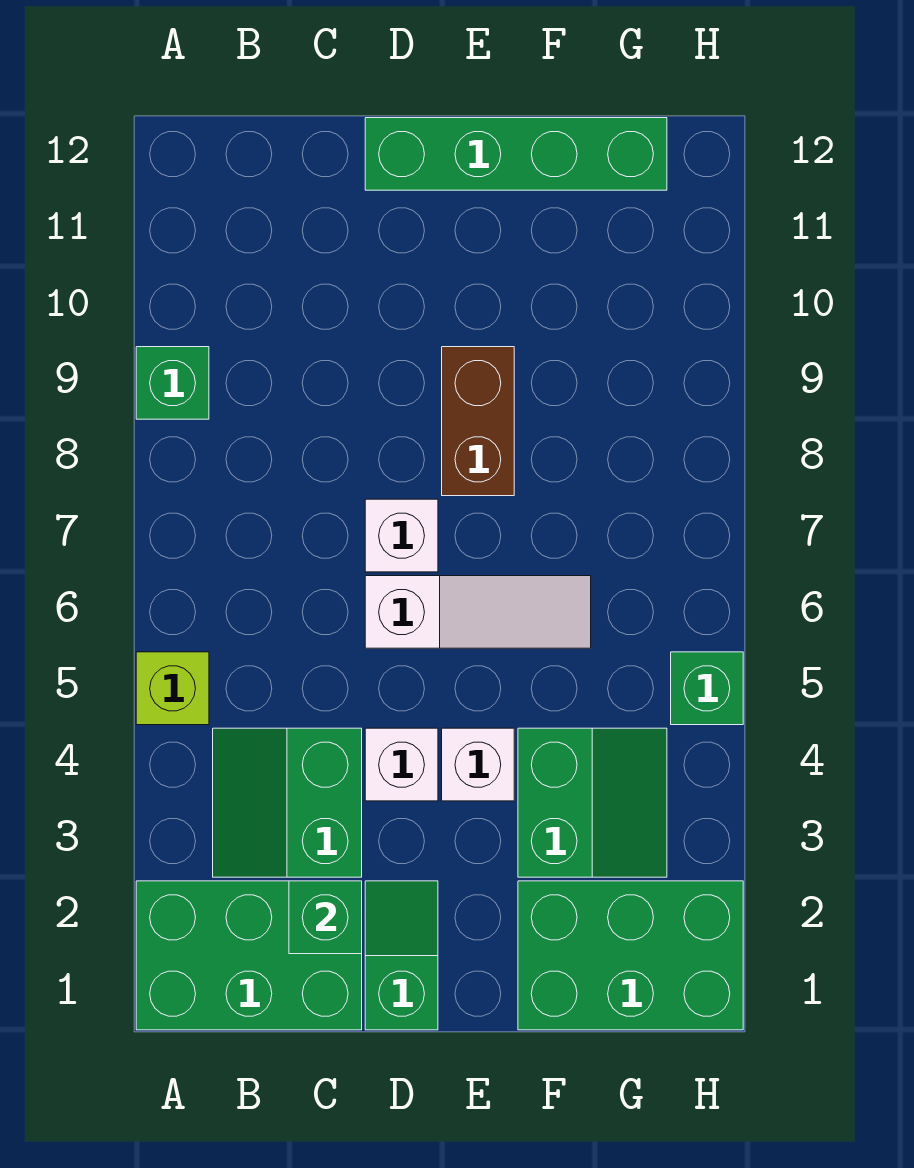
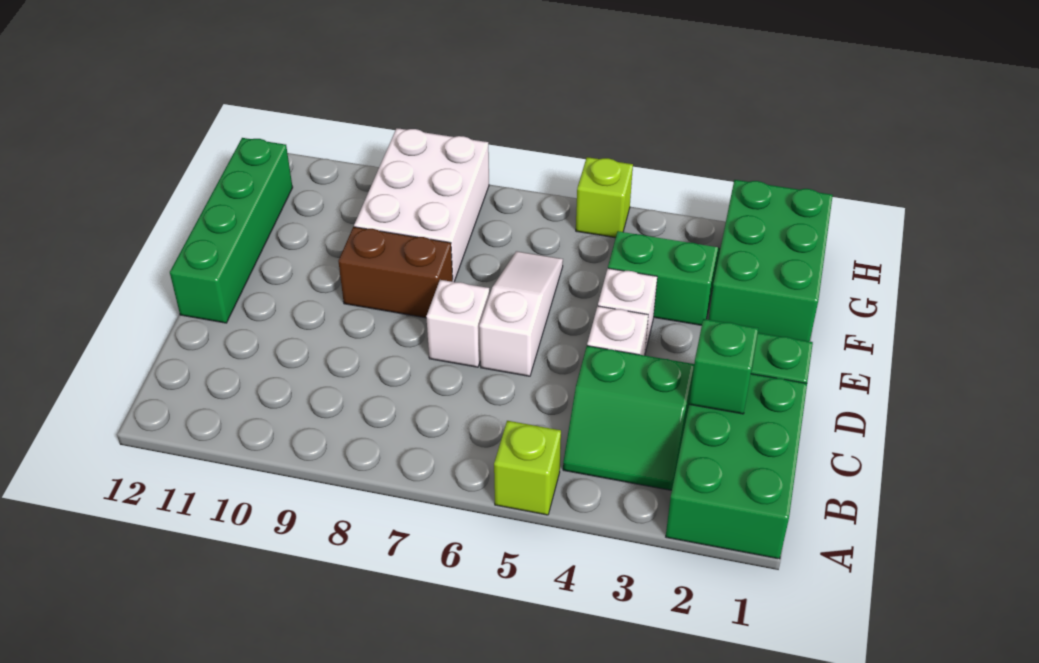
green 1x1 brick [136,347,209,419] -> none
none -> white 2x3 brick [354,128,489,282]
green 1x1 brick [671,652,743,725] -> lime 1x1 brick [576,157,633,238]

